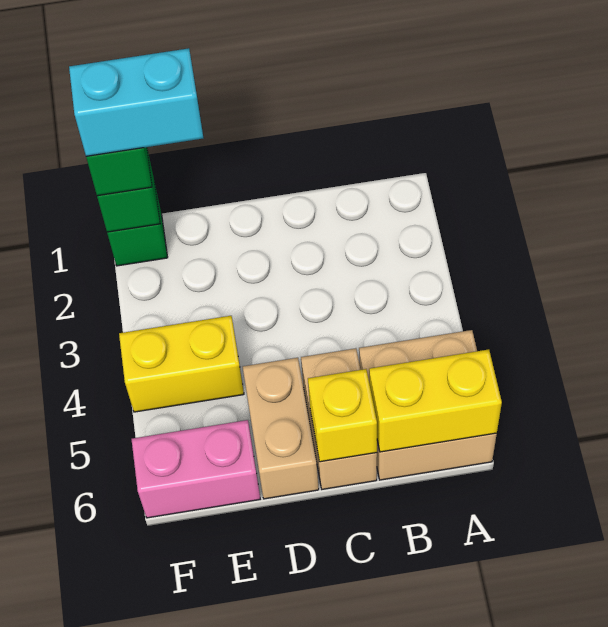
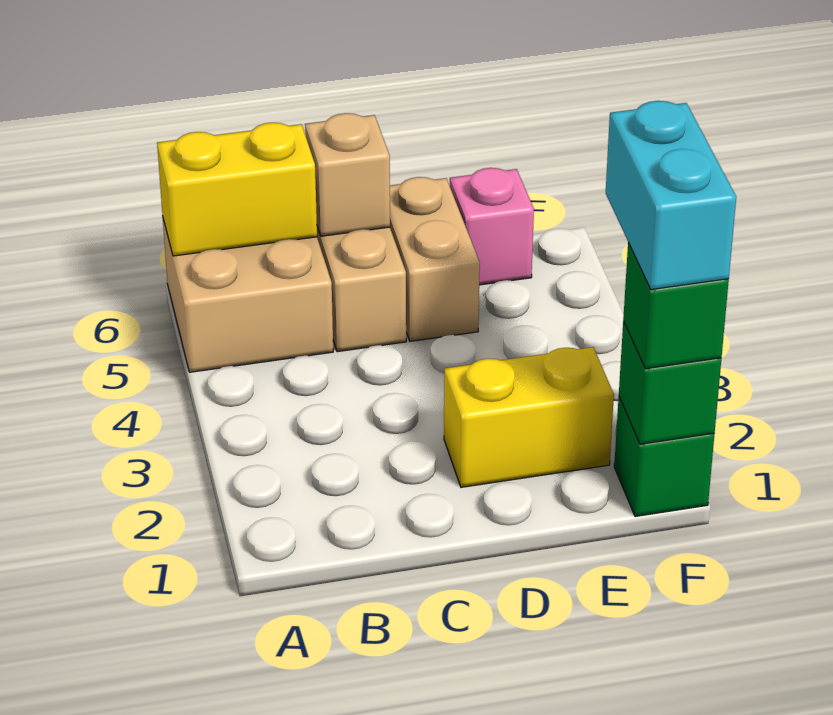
yellow 1x1 brick [308,369,377,462] -> tan 1x1 brick [305,113,390,236]
cyan 1x2 brick [69,48,203,156] -> cyan 1x2 brick turned to [606,101,736,290]
yellow 1x2 brick [119,316,244,412] -> yellow 1x2 brick moved to [444,347,614,487]
pink 1x2 brick [132,420,260,518] -> pink 1x1 brick [450,168,534,285]

